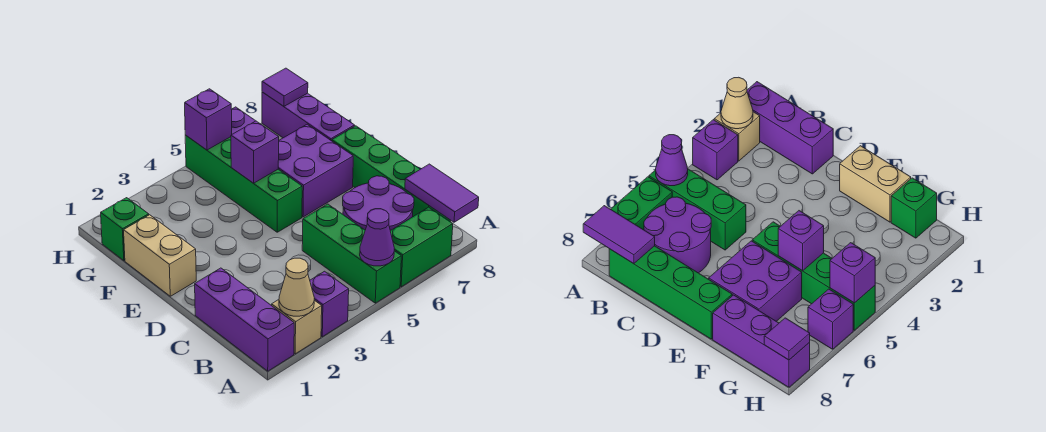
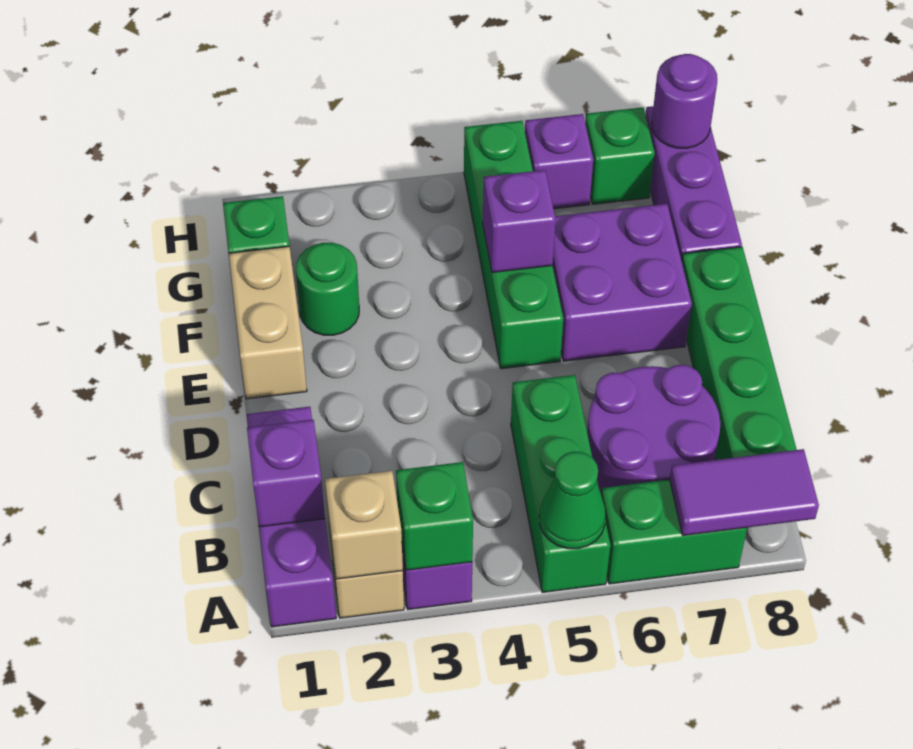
tan 1x1 cone [279,258,314,316] -> tan 1x1 brick [325,471,403,579]
none -> green 1x1 brick [396,462,473,570]
purple 1x1 cone [360,209,394,266] -> green 1x1 cone [539,452,606,549]
purple 1x2 tile [405,164,479,222] -> purple 1x2 tile turned to [670,449,819,535]
none -> green 1x1 round brick [296,243,359,335]
purple 1x1 brick [185,89,232,150] -> purple 1x1 brick moved to [247,420,325,527]
none -> green 1x1 brick [585,107,655,204]
purple 1x1 tile [262,68,308,106] -> purple 1x1 round brick [652,54,717,148]

